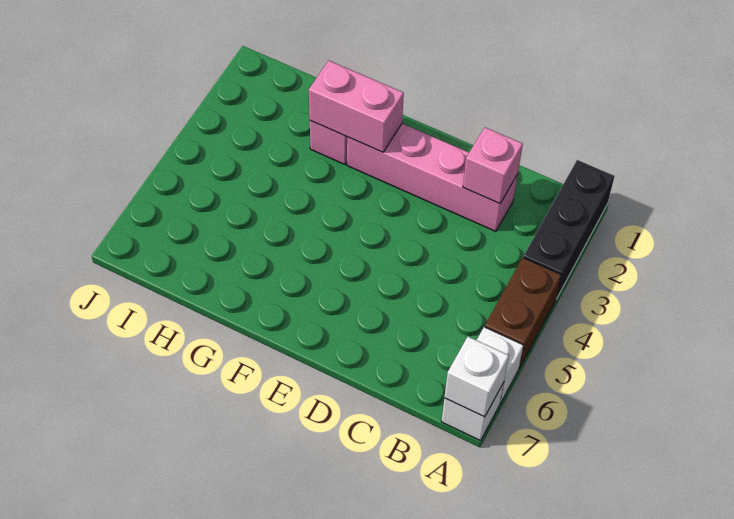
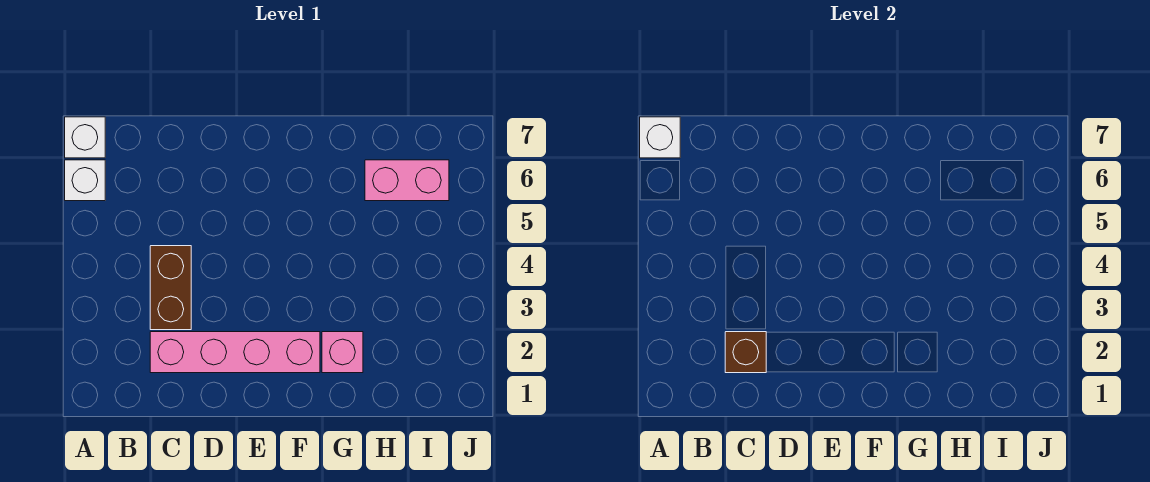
black 1x3 brick [523,160,615,299] -> none
brown 1x2 brick [485,258,561,368] -> brown 1x2 brick moved to [150,246,191,330]
pink 1x1 brick [463,128,523,204] -> brown 1x1 brick [725,332,766,373]
pink 1x2 brick [309,61,404,152] -> pink 1x2 brick moved to [365,160,449,201]

